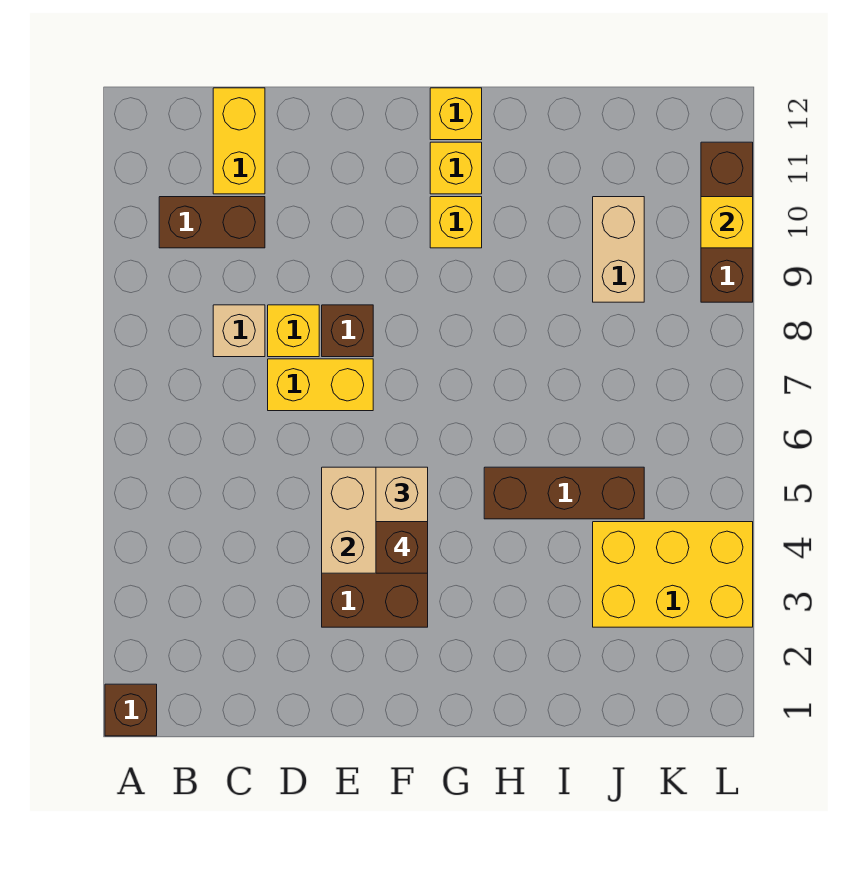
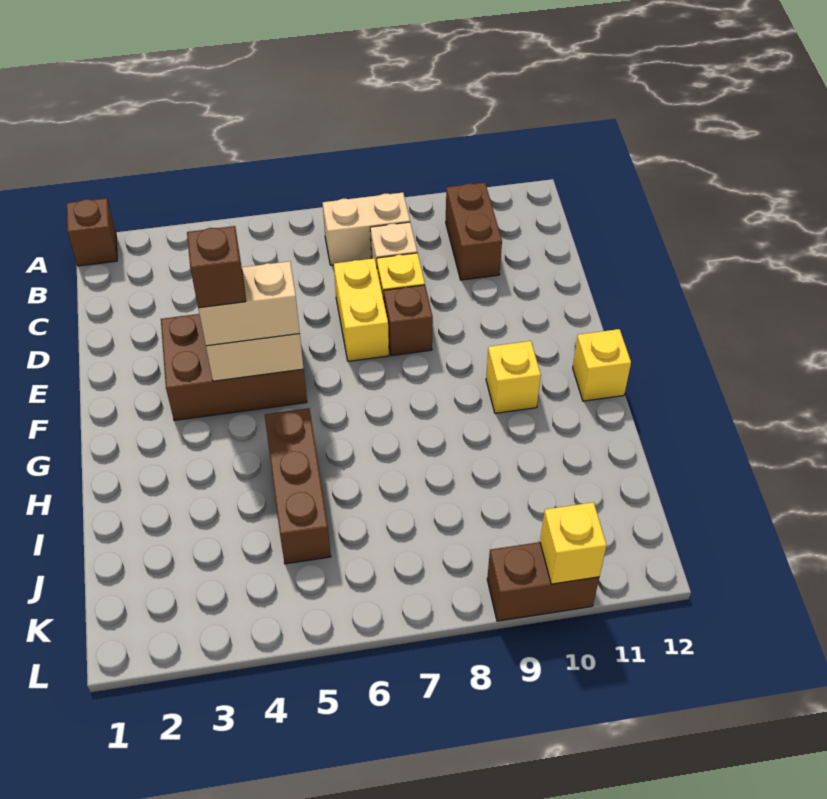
yellow 1x2 brick [213,88,265,194] -> none
yellow 1x1 brick [430,142,482,194] -> none
yellow 2x3 brick [593,522,753,627] -> none
tan 1x2 brick [593,197,644,302] -> tan 1x2 brick moved to [323,193,410,265]
brown 1x3 brick [701,142,753,302] -> brown 1x2 brick [487,542,599,621]

